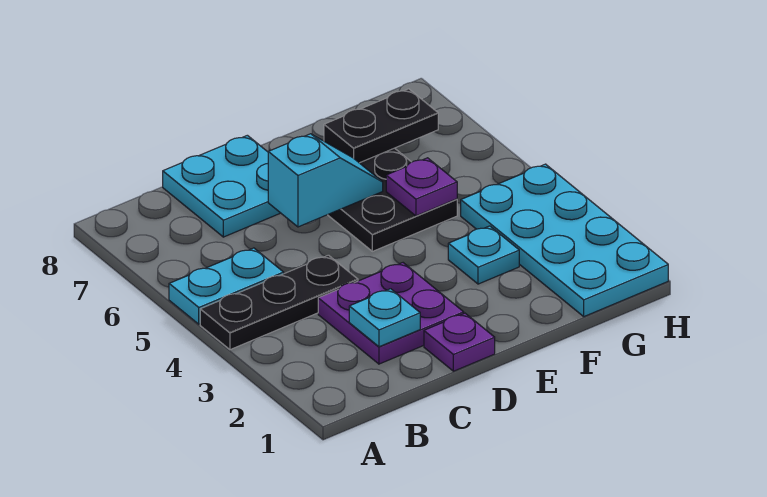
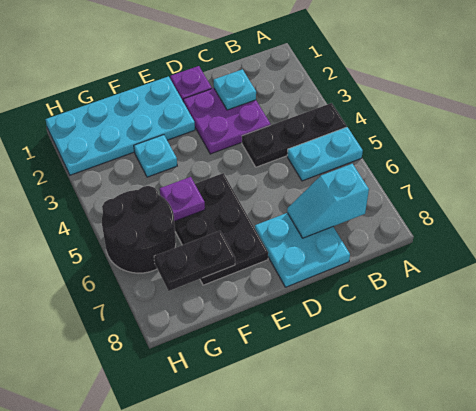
cyan 1x2 slope [268,134,383,227] -> cyan 1x2 slope moved to [287,164,369,238]
cyan 2x4 plate [461,164,668,317] -> cyan 2x4 plate turned to [45,76,195,175]
none -> black 2x2 round brick [102,186,176,273]

